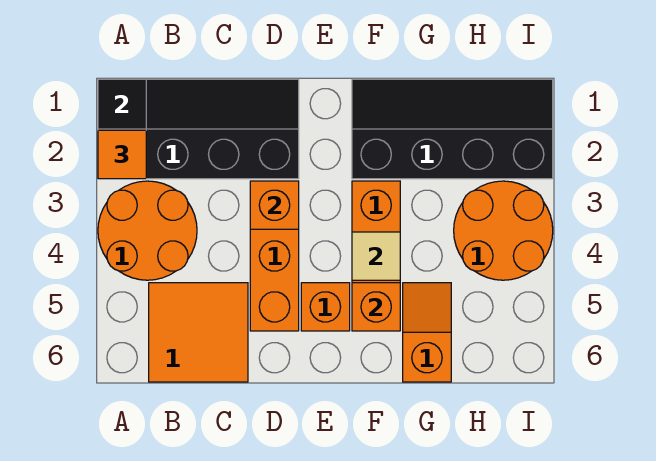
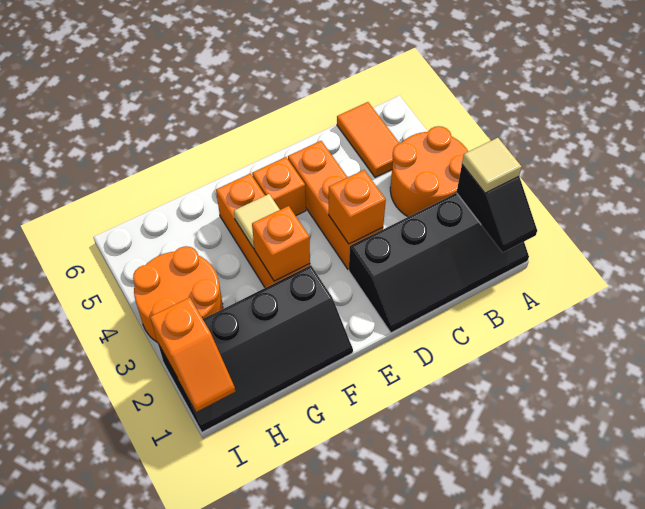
orange 1x1 tile [98,130,146,179] -> tan 1x1 tile [462,138,522,193]
orange 2x2 tile [149,283,248,382] -> orange 1x2 tile [337,102,399,177]
orange 1x1 brick [352,283,400,331] -> orange 1x1 brick moved to [252,206,310,281]
orange 1x2 slope [403,283,451,382] -> orange 1x2 slope moved to [150,297,236,412]

